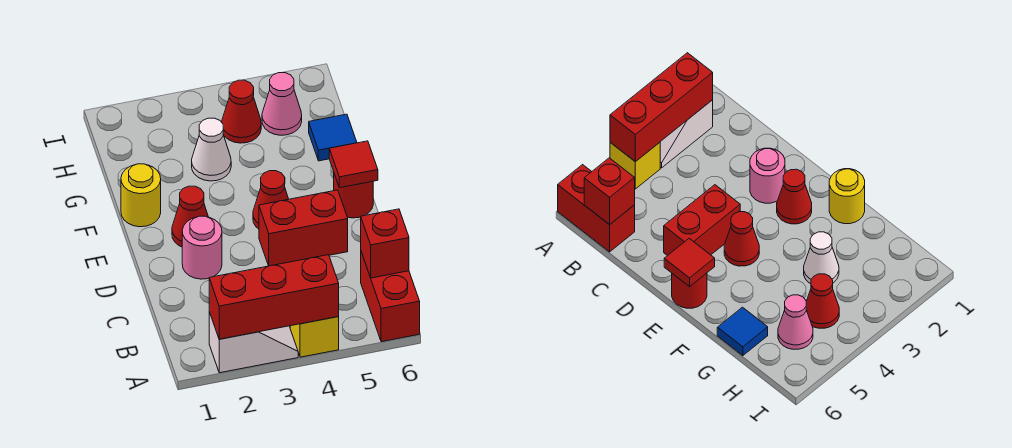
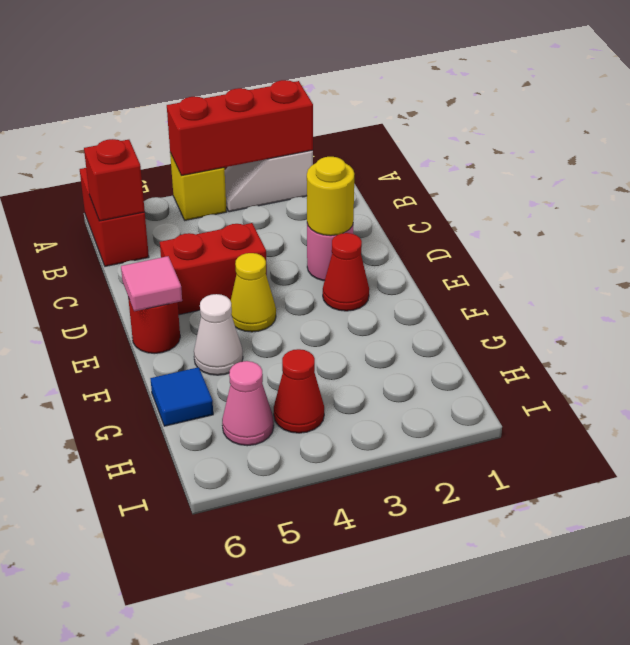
red 1x1 cone [253,171,288,229] -> yellow 1x1 cone [231,253,276,332]
red 1x1 tile [329,141,378,188] -> pink 1x1 tile [121,256,182,311]
yellow 1x1 round brick [121,164,161,227] -> yellow 1x1 round brick moved to [307,157,354,236]
white 1x1 cone [192,118,231,181] -> white 1x1 cone moved to [194,294,243,375]

